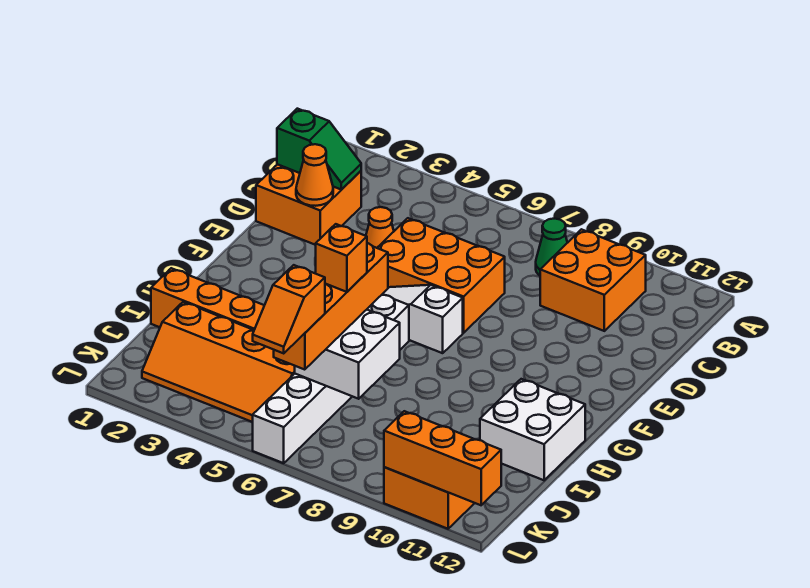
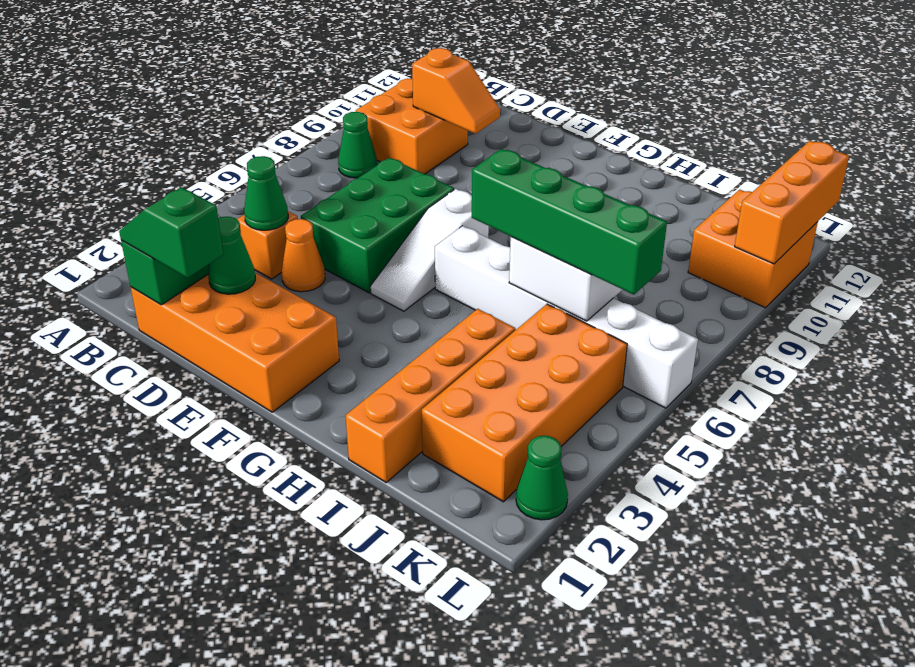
orange 2x2 brick [256,164,361,245] -> orange 2x4 brick [131,273,339,412]
none -> green 1x2 slope [119,187,223,278]
none -> green 1x1 cone [244,156,288,230]
orange 1x1 cone [296,144,333,206] -> green 1x1 cone [208,217,255,294]
orange 2x3 brick [377,218,505,333] -> green 2x3 brick [301,158,454,293]
orange 1x4 brick [274,243,388,370] -> green 1x4 brick [472,149,667,295]
white 2x2 brick [480,379,585,480] -> none
orange 1x1 brick [316,224,367,292] -> orange 1x1 brick moved to [237,211,298,279]
orange 2x4 slope [142,302,295,422] -> orange 2x4 brick [422,304,627,502]
orange 1x2 slope [253,265,325,353] -> orange 1x2 slope moved to [412,48,500,134]
none -> green 1x1 cone [516,436,568,520]

